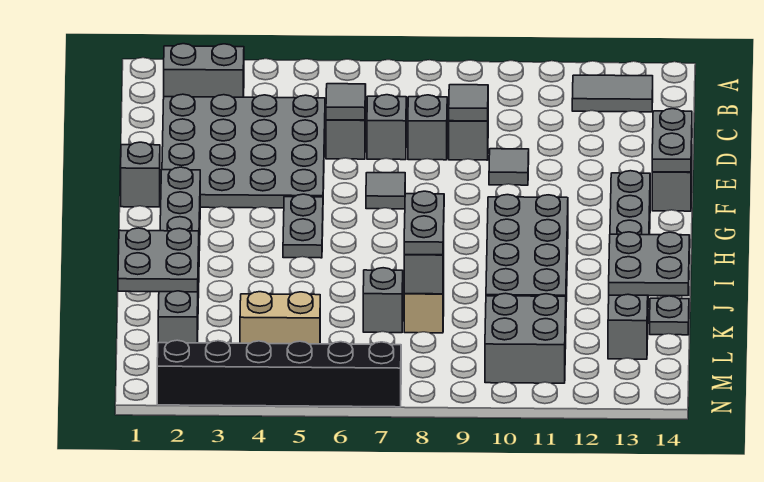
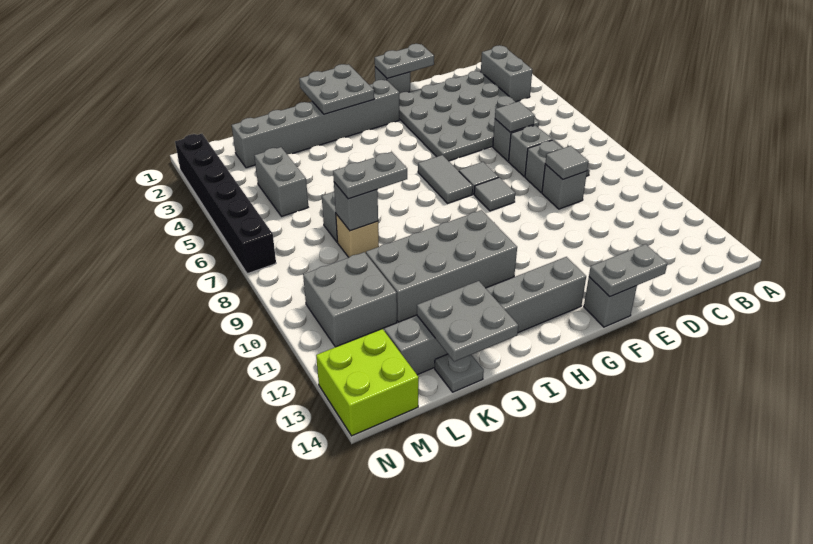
grey 1x2 tile [572,75,653,112] -> grey 1x2 tile moved to [418,155,473,204]
grey 1x1 tile [489,149,529,185] -> grey 1x1 tile moved to [474,177,515,211]
grey 1x2 plate [283,194,323,258] -> grey 1x2 plate moved to [375,44,434,79]
grey 2x2 plate [118,228,199,292] -> grey 2x2 plate moved to [299,64,374,114]
tan 1x2 brick [240,292,320,344] -> grey 1x2 brick [254,147,308,217]
none -> lime 2x2 brick [316,329,419,436]

